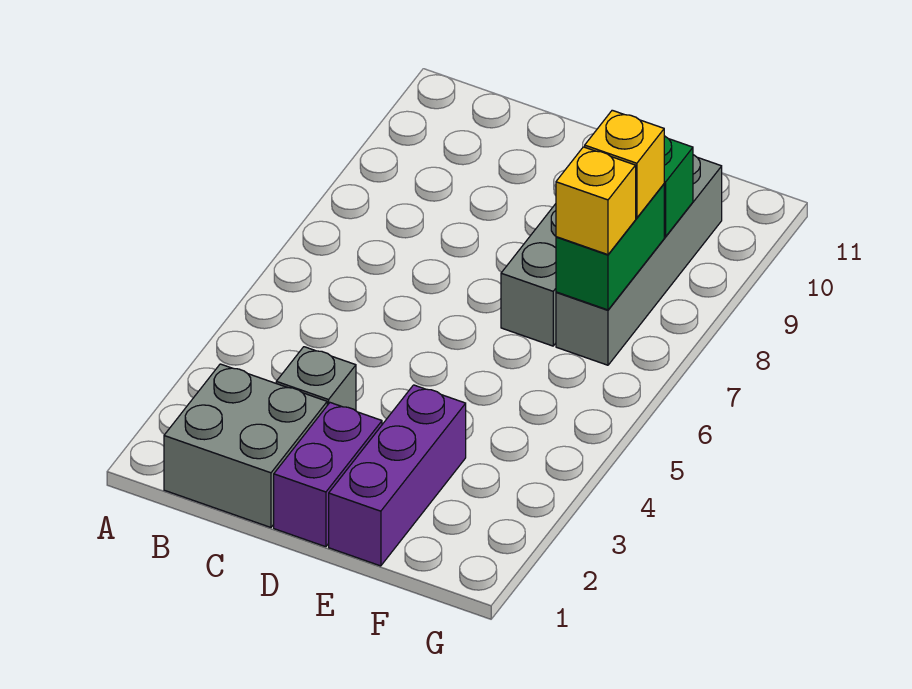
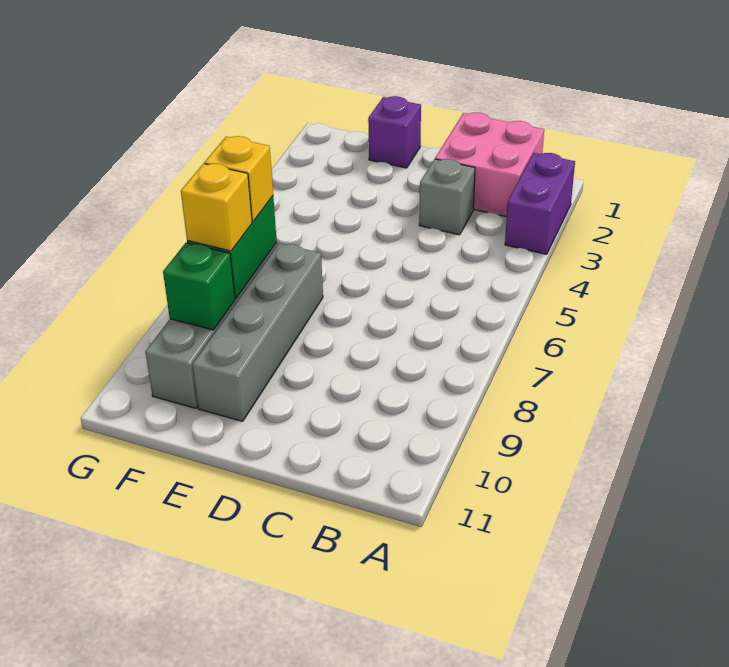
grey 2x2 brick [164,364,327,527] -> pink 2x2 brick [435,113,544,217]
purple 1x2 brick [274,403,382,547] -> purple 1x2 brick moved to [505,153,575,254]
purple 1x3 brick [329,385,466,566] -> purple 1x1 brick [368,96,421,168]

